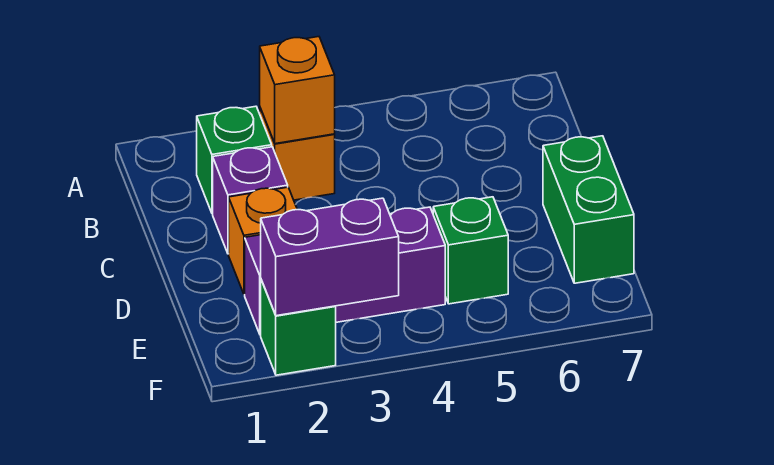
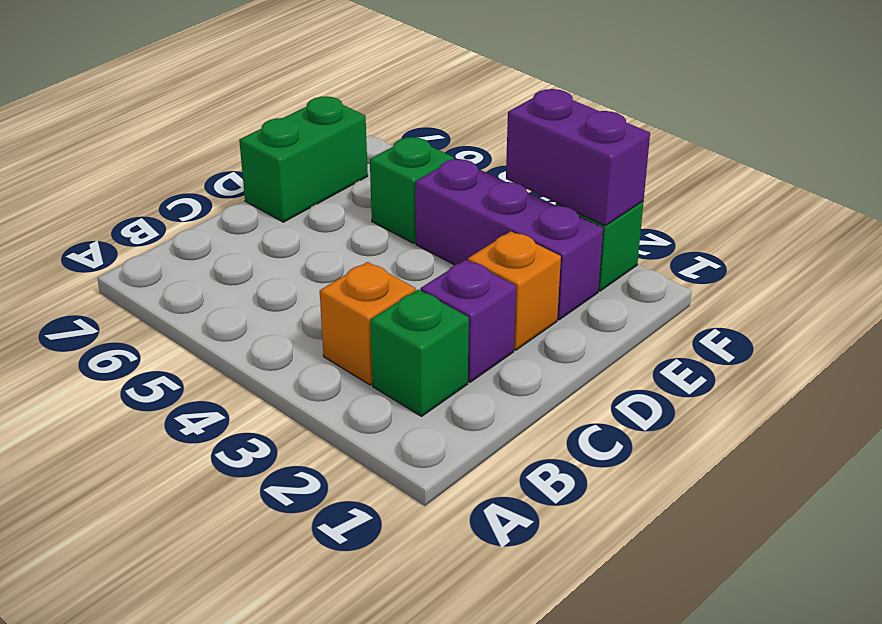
orange 1x1 brick [260,37,335,144] -> none

